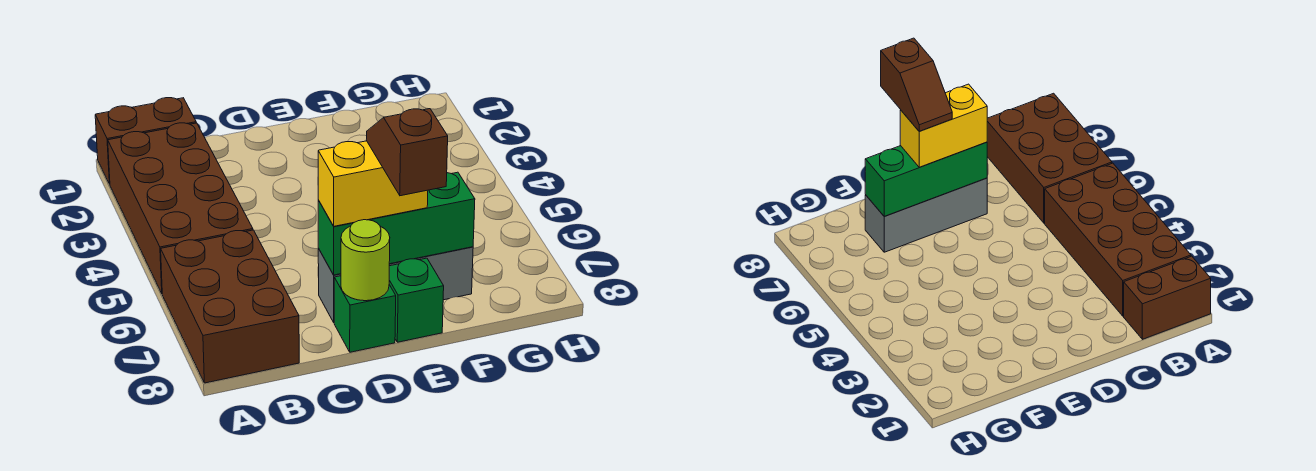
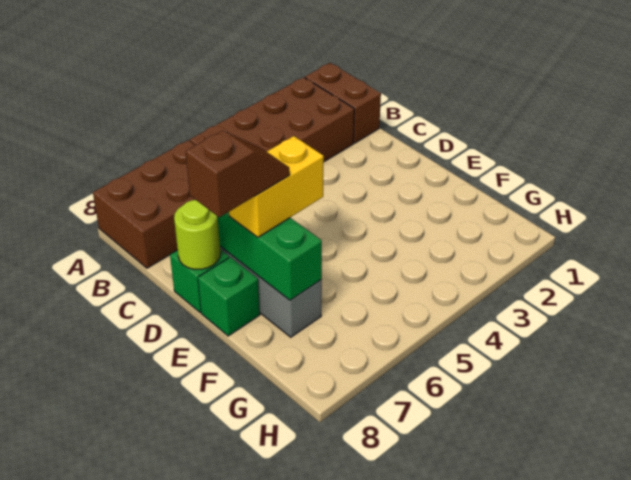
yellow 1x2 brick [318,141,428,226] -> yellow 1x2 brick turned to [229,136,324,237]

